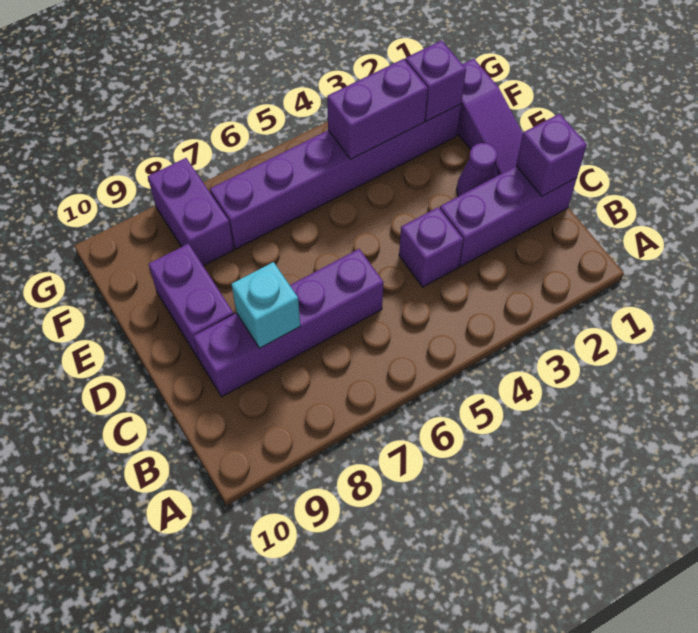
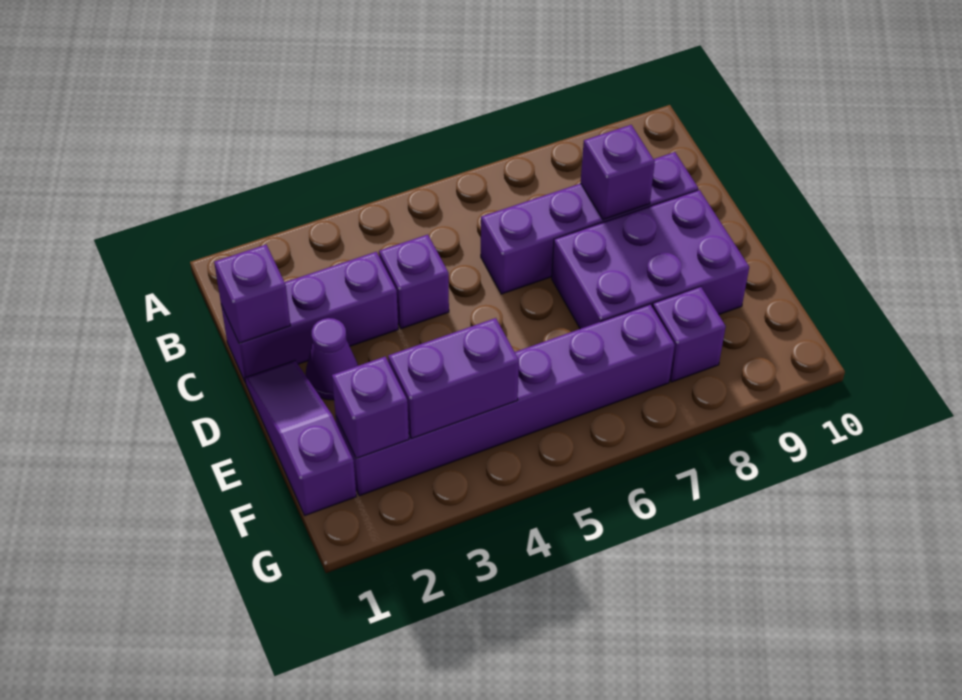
cyan 1x1 brick [231,262,300,348] -> purple 1x1 brick [581,125,655,220]
purple 1x2 brick [149,244,234,359] -> purple 2x3 brick [552,190,749,329]
purple 1x2 brick [148,158,234,266] -> purple 1x1 brick [652,287,726,382]

